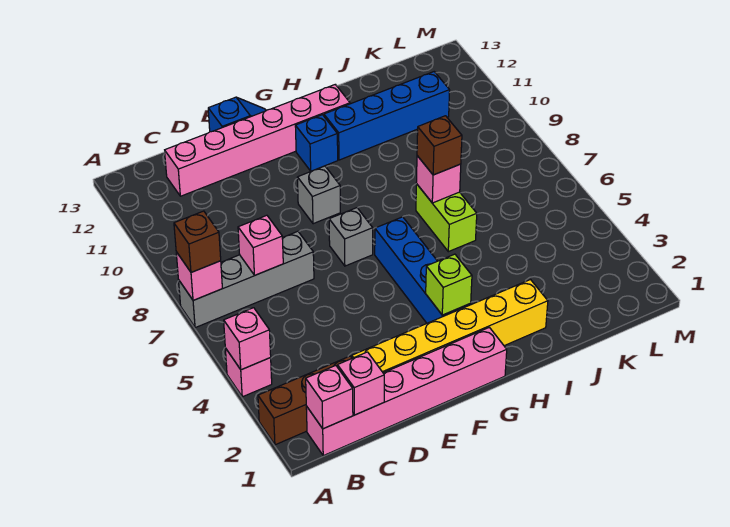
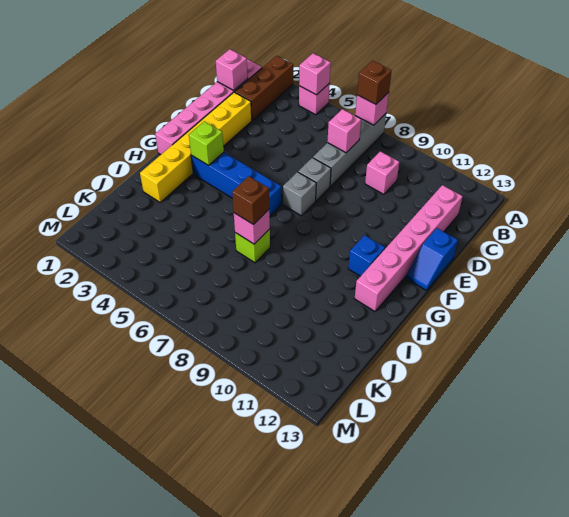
pink 1x1 brick [306,366,353,429] -> pink 1x1 brick moved to [365,151,399,194]
grey 1x1 brick [297,166,340,224] -> grey 1x1 brick moved to [298,158,331,201]
blue 1x4 brick [324,72,450,160] -> none
lime 1x2 brick [416,184,477,252] -> lime 1x1 brick [235,229,270,263]

